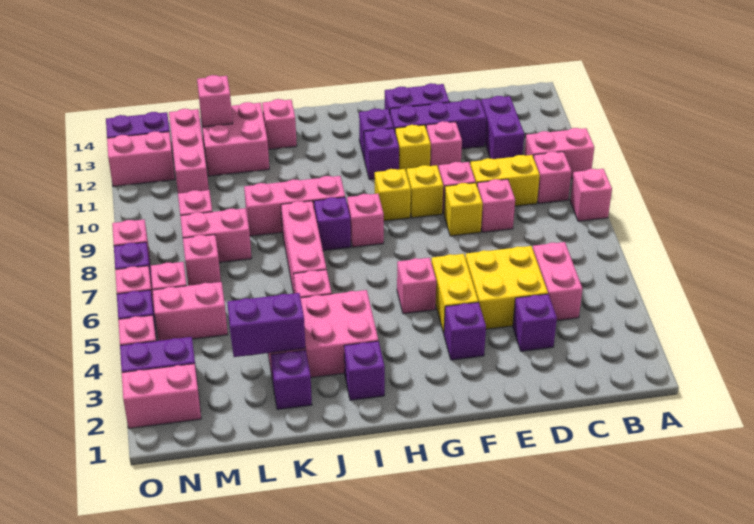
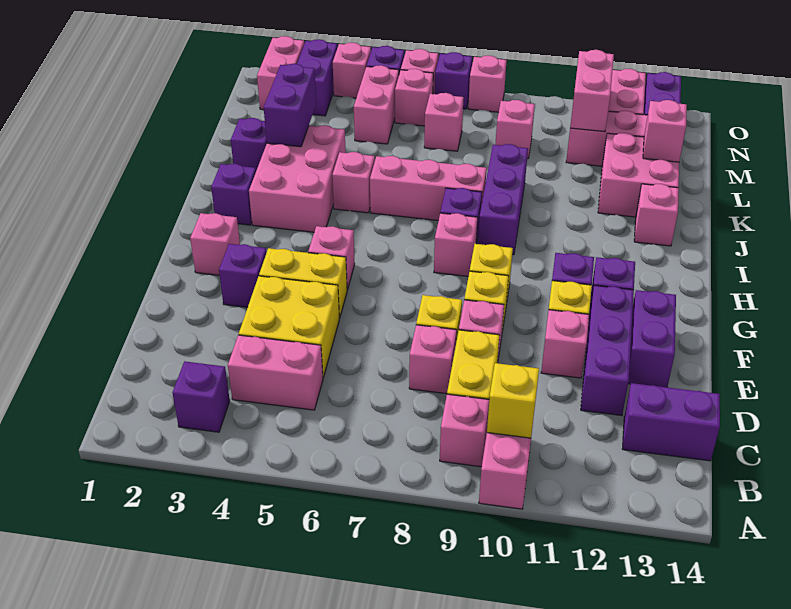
pink 1x1 brick [570,169,612,221] -> pink 1x1 brick moved to [190,213,240,275]
none -> yellow 1x1 brick [487,363,539,438]
purple 1x2 brick [481,96,524,159] -> purple 1x2 brick moved to [623,383,720,461]
purple 1x1 brick [513,294,557,351] -> purple 1x1 brick moved to [173,361,230,432]
pink 1x3 brick [244,176,345,236] -> purple 1x3 brick [478,144,528,255]
pink 1x2 brick [180,208,252,262] -> pink 1x2 brick moved to [570,50,614,132]

